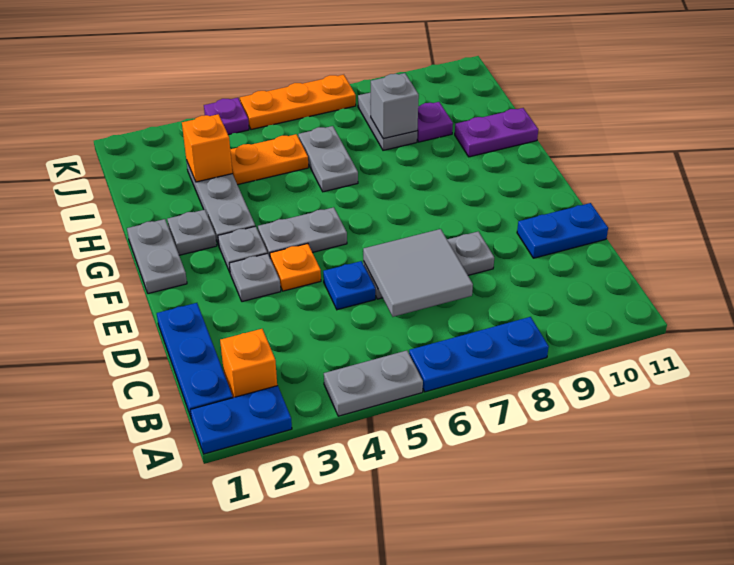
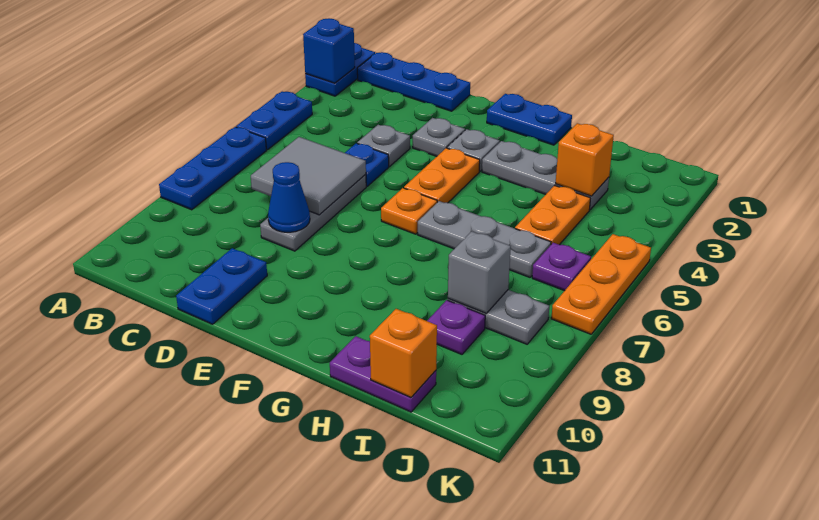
none -> blue 1x1 brick [303,18,355,83]
grey 1x2 plate [324,351,423,416] -> blue 1x2 plate [236,92,312,150]
orange 1x1 brick [220,329,277,398] -> orange 1x1 brick moved to [370,309,437,398]
none -> blue 1x1 cone [268,162,310,232]
orange 1x1 plate [270,244,321,291] -> orange 1x1 plate moved to [381,188,437,234]
grey 1x2 plate [127,219,187,294] -> blue 1x2 plate [487,94,572,145]
grey 1x2 plate [258,207,347,256] -> orange 1x2 plate [404,148,480,203]
grey 1x1 plate [167,210,217,255] -> grey 1x1 plate moved to [357,125,410,167]
grey 1x2 plate [298,126,358,192] -> grey 1x3 plate [418,201,551,277]
purple 1x2 plate [455,108,538,157] -> purple 1x2 plate turned to [330,336,436,412]
purple 1x1 plate [204,98,249,135] -> purple 1x1 plate moved to [532,243,591,291]

